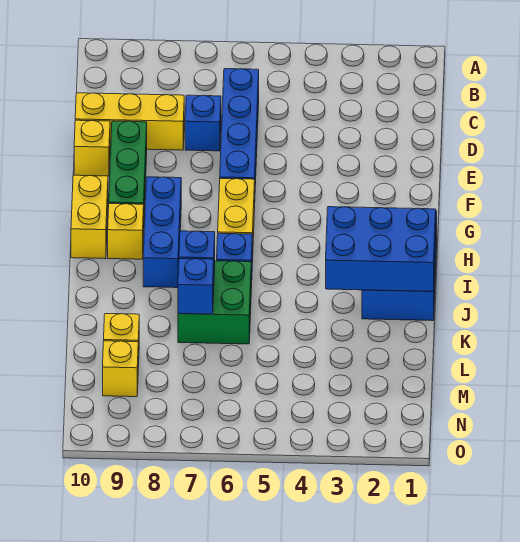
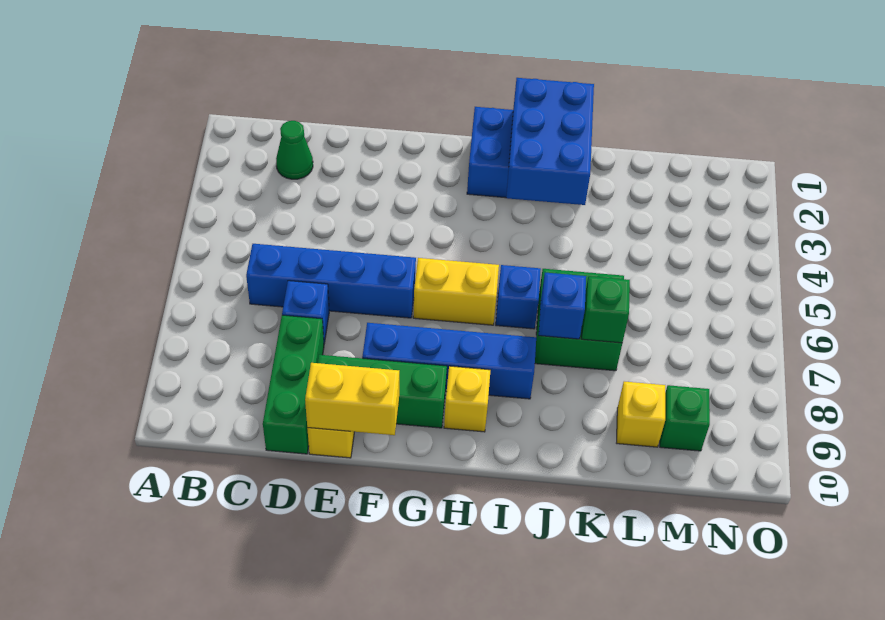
none -> green 1x1 cone [276,121,313,179]
yellow 1x3 brick [75,93,184,150] -> green 1x3 brick [263,315,324,454]
blue 1x3 brick [143,177,181,288] -> blue 1x4 brick [362,323,536,399]
yellow 1x2 brick [71,175,108,259] -> yellow 1x2 brick moved to [305,363,399,435]
blue 1x1 brick [178,259,214,314] -> green 1x1 brick [582,276,630,343]
yellow 1x1 brick [103,341,138,397] -> green 1x1 brick [660,385,710,451]

